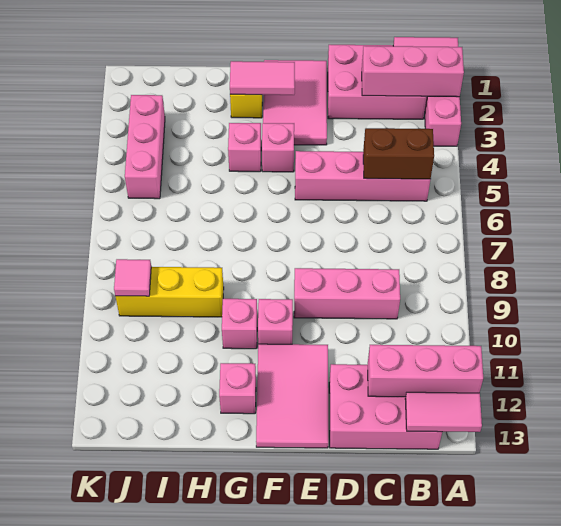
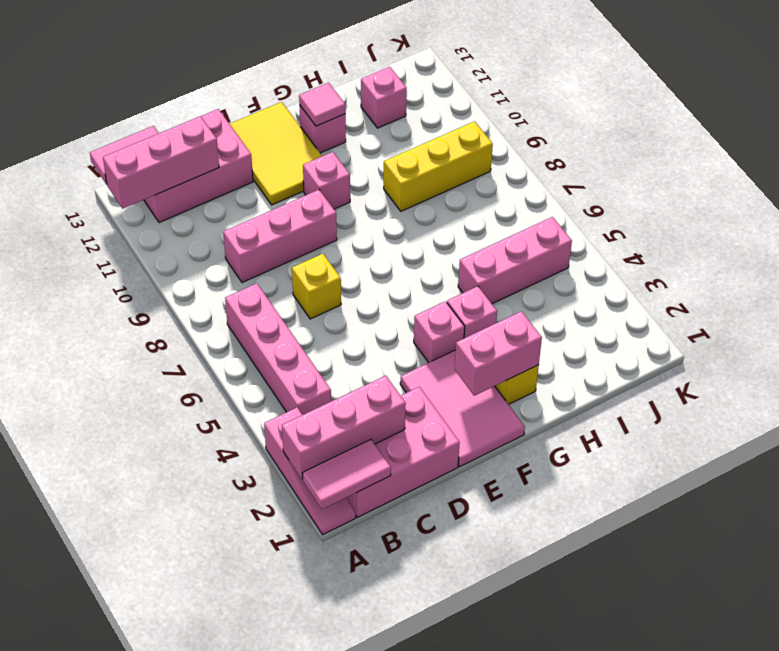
pink 1x4 brick [295,151,430,201] -> pink 1x4 brick turned to [225,283,331,415]
brown 1x2 brick [363,128,434,179] -> none
none -> yellow 1x1 brick [292,254,341,319]
pink 2x3 tile [256,344,328,448] -> yellow 2x3 tile [230,102,322,205]
pink 1x2 tile [230,61,295,95] -> pink 1x2 brick [455,311,542,396]
pink 1x1 brick [222,299,257,349] -> pink 1x1 brick moved to [361,67,407,128]
pink 1x3 brick [125,95,165,199] -> pink 1x3 brick turned to [458,217,572,304]
pink 1x1 tile [114,259,151,296] -> pink 1x1 tile moved to [299,83,346,126]

